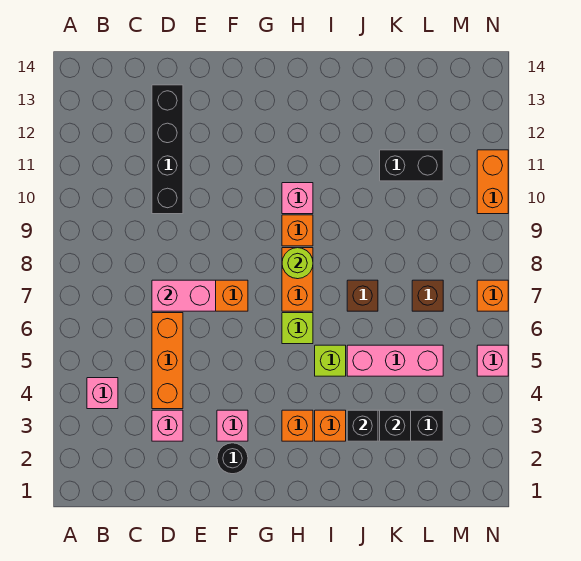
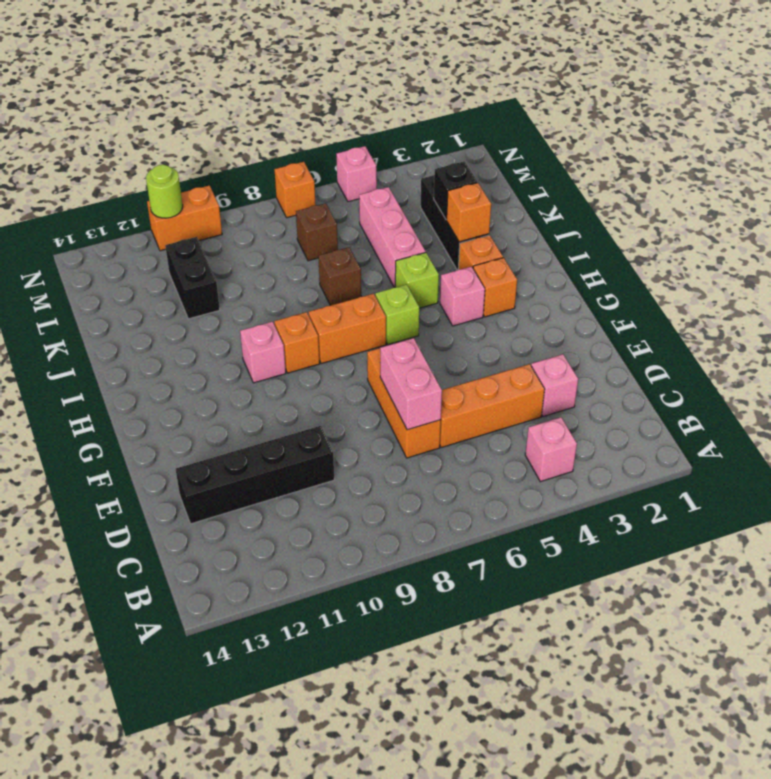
black 1x1 round brick [217,443,248,474] -> none
pink 1x1 brick [217,410,248,441] -> pink 1x1 brick moved to [440,267,485,326]
lime 1x1 round brick [282,248,313,279] -> lime 1x1 round brick moved to [146,165,183,218]
black 1x1 brick [347,410,378,441] -> orange 1x1 brick [447,183,491,242]

